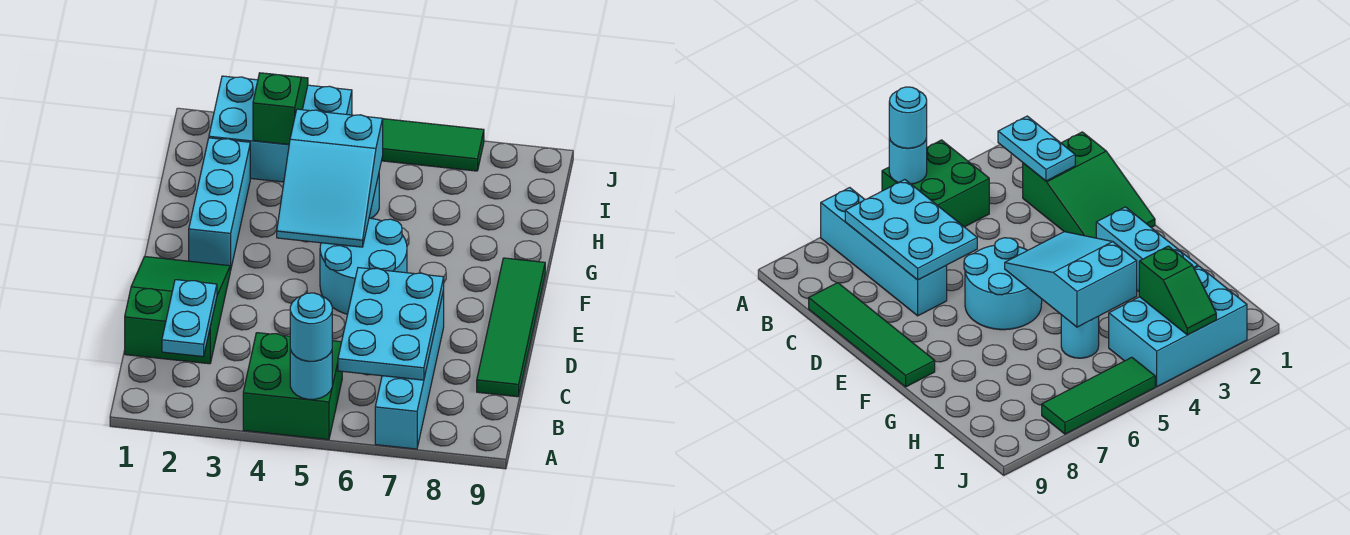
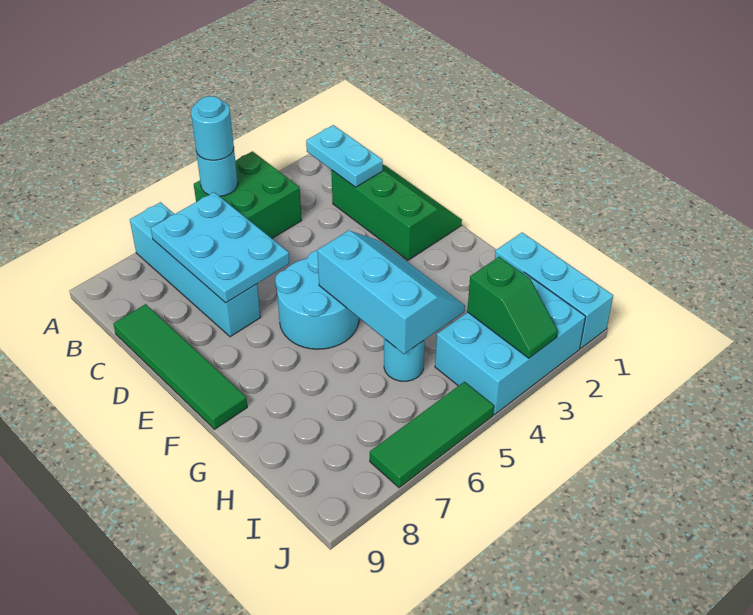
green 2x3 slope [125,257,230,364] -> green 2x3 slope turned to [331,165,462,260]
cyan 1x3 brick [189,138,250,271] -> cyan 1x3 brick moved to [495,232,613,348]
cyan 2x3 slope [277,109,383,247] -> cyan 2x3 slope turned to [317,231,465,354]

